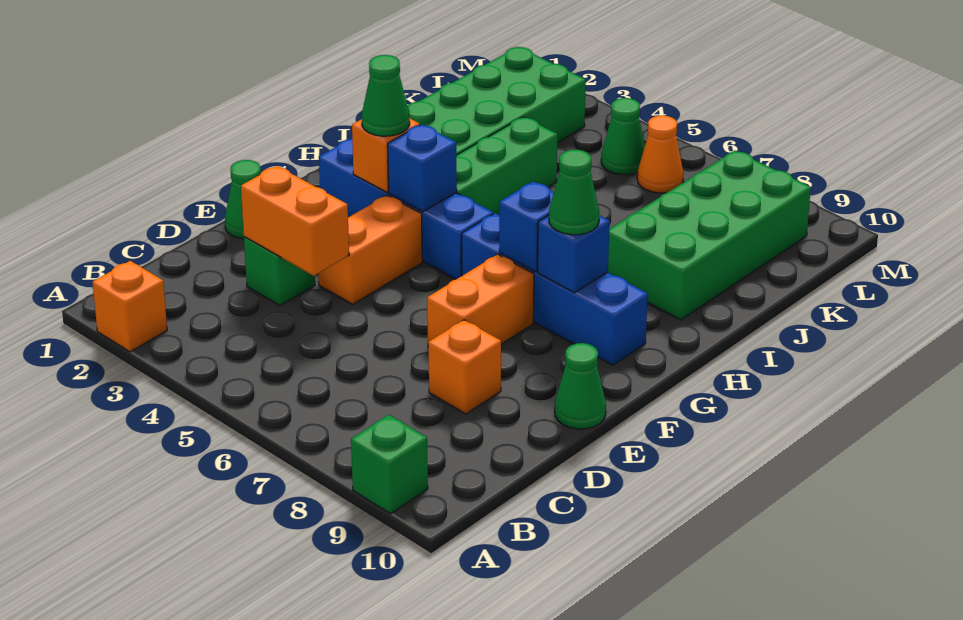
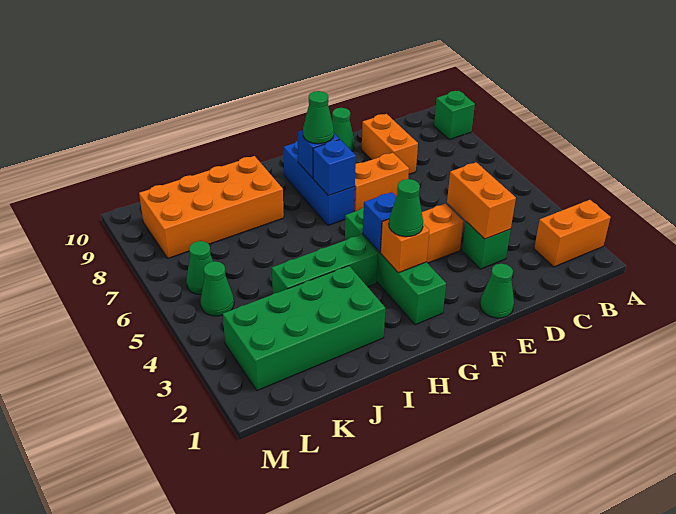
orange 1x1 brick [93,261,167,352] -> orange 1x2 brick [534,200,611,267]
orange 1x1 brick [428,320,501,414] -> orange 1x2 brick [362,114,418,174]
blue 1x4 brick [319,138,493,279] -> green 1x4 brick [345,208,446,325]
blue 1x4 brick [462,213,648,365] -> blue 1x3 brick [284,141,355,225]
green 2x4 brick [608,151,811,320] -> orange 2x4 brick [139,156,284,258]
orange 1x1 cone [637,115,683,193] -> green 1x1 cone [186,241,213,295]

